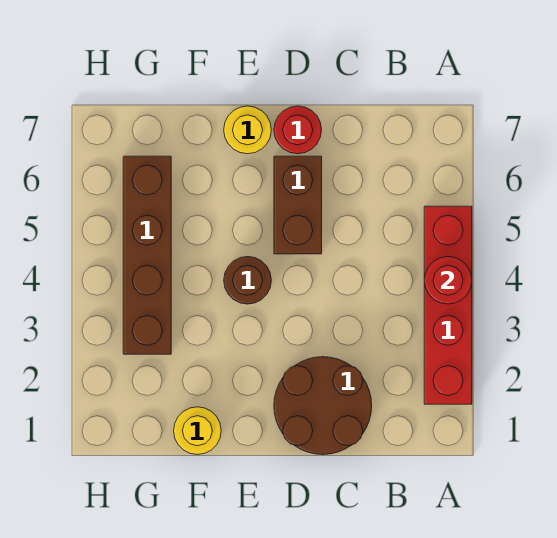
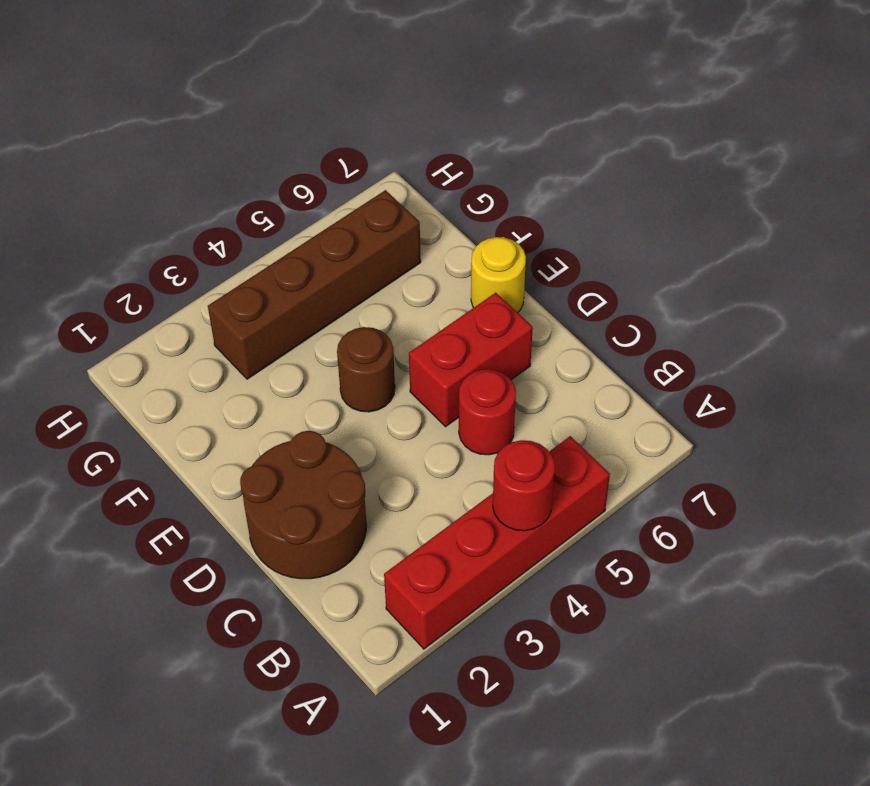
brown 1x2 brick [274,156,322,254] -> red 1x2 brick [409,293,533,427]
red 1x1 round brick [274,106,322,154] -> red 1x1 round brick moved to [459,369,516,455]
yellow 1x1 round brick [174,407,221,455] -> none

